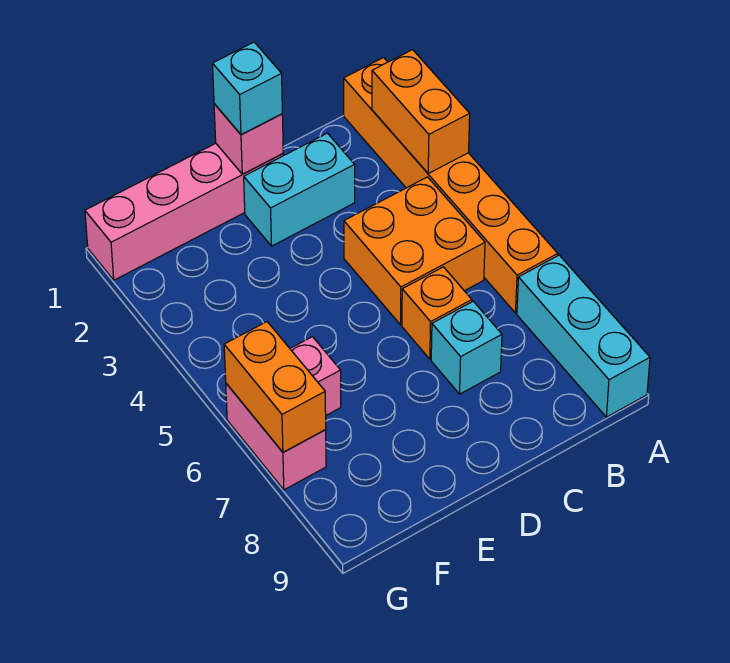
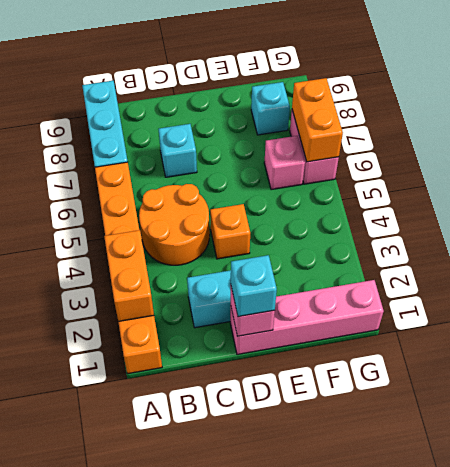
orange 2x2 brick [344,177,485,325] -> orange 2x2 round brick [139,184,210,265]
orange 1x1 brick [402,267,472,359] -> orange 1x1 brick moved to [210,204,250,259]
none -> cyan 1x1 brick [251,82,290,135]

